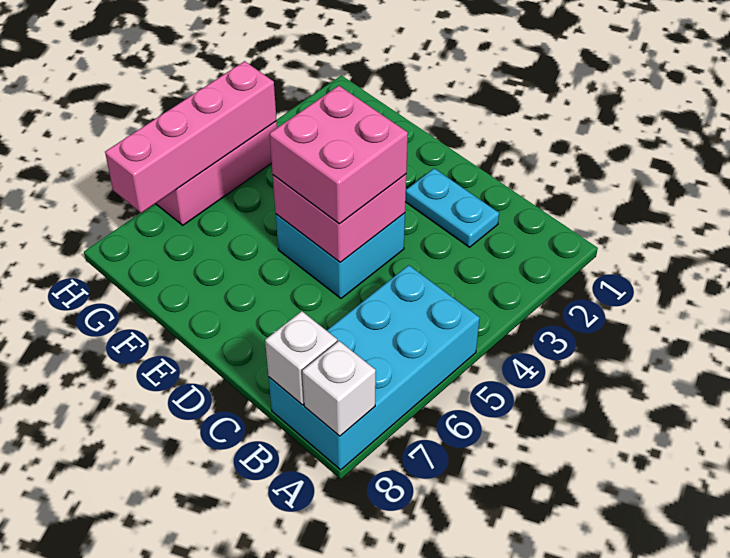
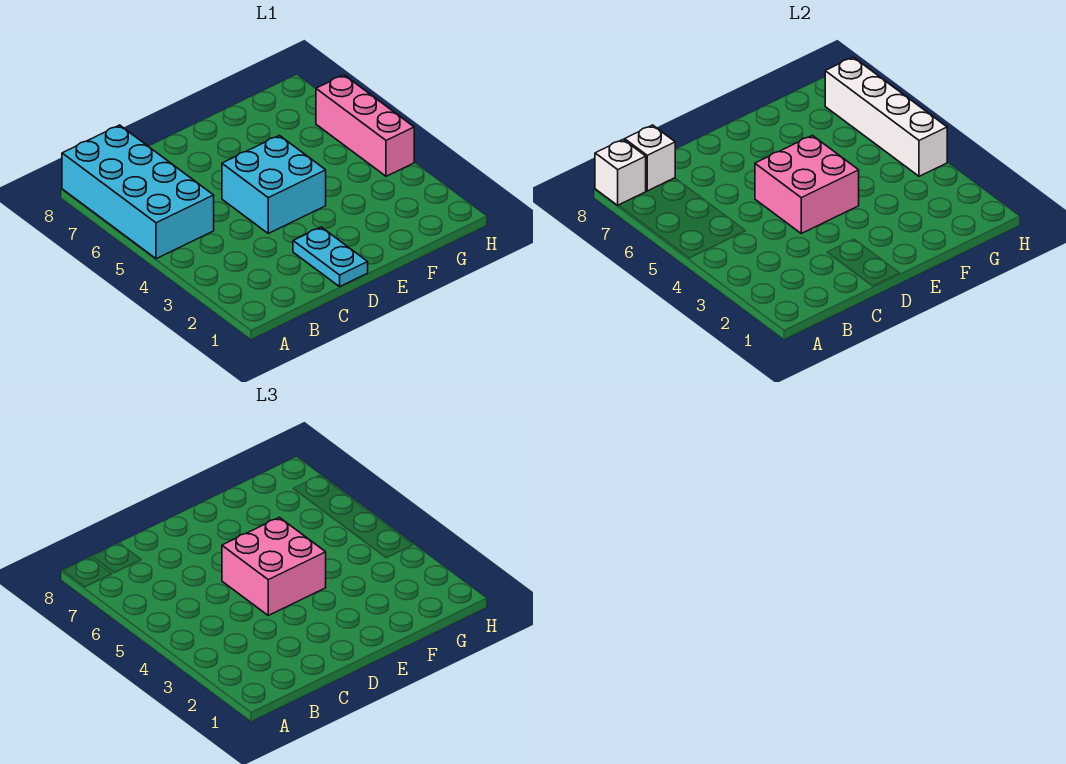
cyan 1x2 plate [405,168,499,247] -> cyan 1x2 plate turned to [293,227,368,287]
pink 1x4 brick [105,61,277,213] -> white 1x4 brick [825,57,947,176]

